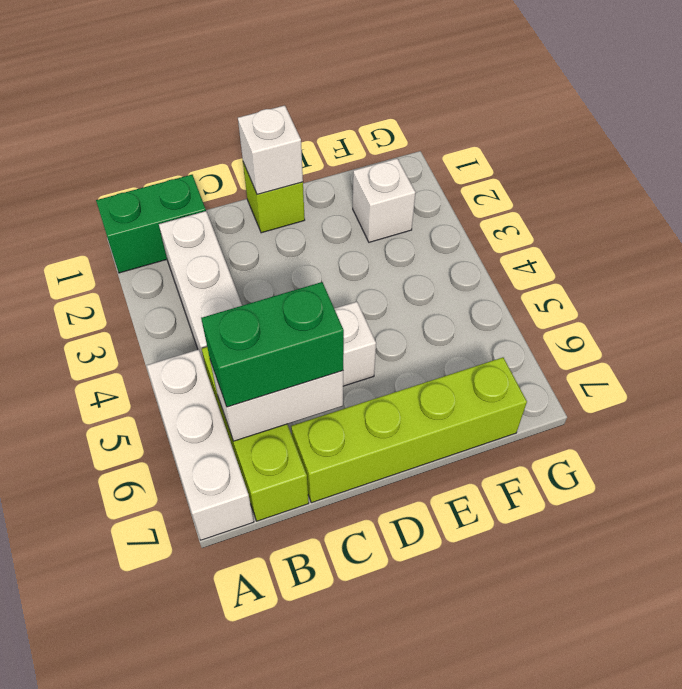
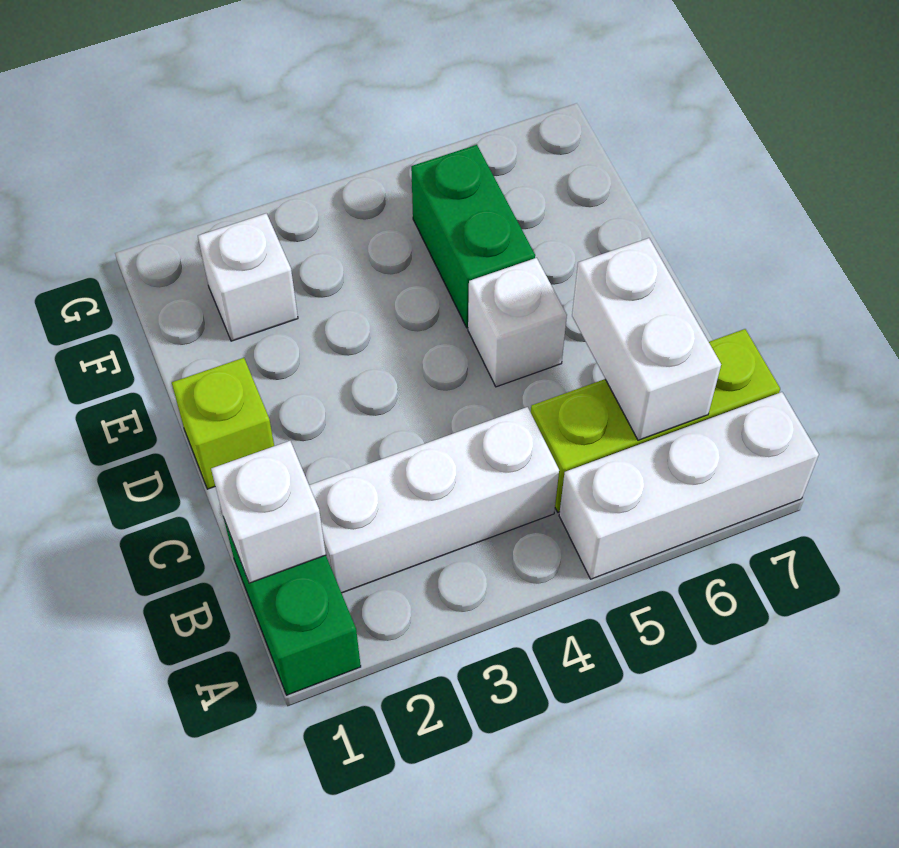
green 1x2 brick [201,282,344,407] -> green 1x2 brick moved to [411,145,535,328]
lime 1x4 brick [291,357,527,503] -> none
white 1x1 brick [238,105,303,194] -> white 1x1 brick moved to [211,441,326,583]

